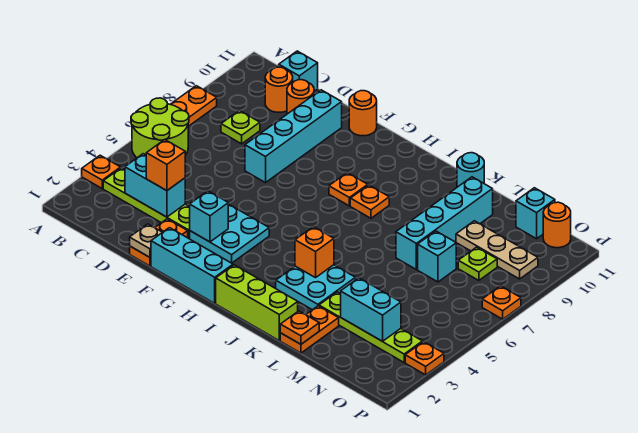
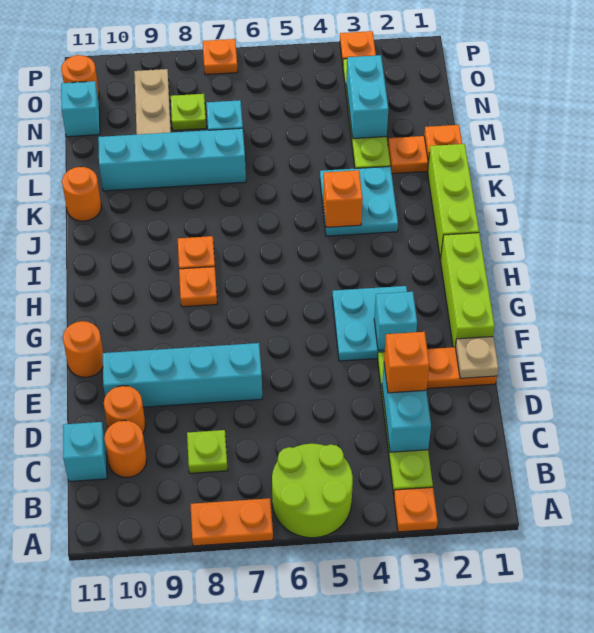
cyan 1x3 brick [151,228,233,303] -> lime 1x3 brick [440,233,495,347]
cyan 1x1 round brick [457,153,484,187] -> orange 1x1 round brick [62,167,101,221]

